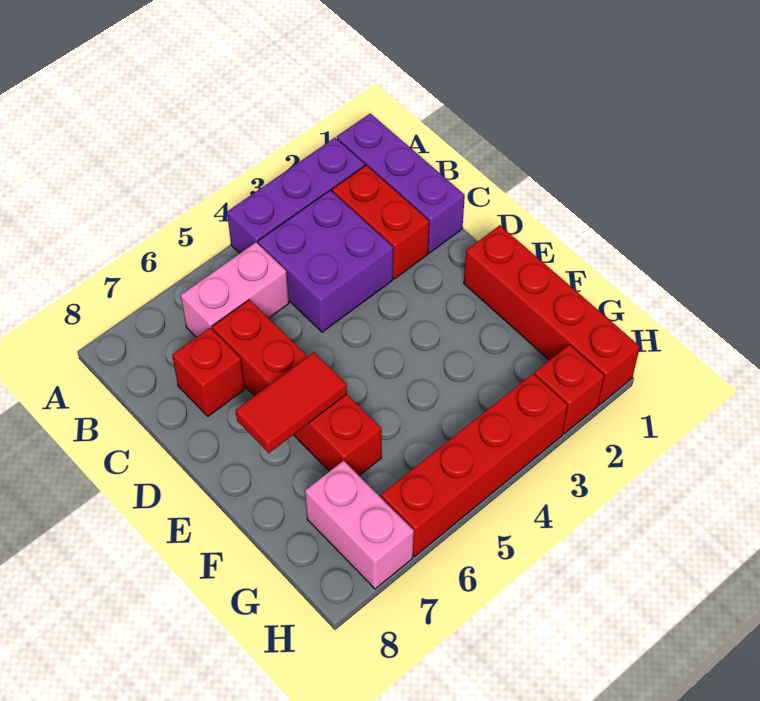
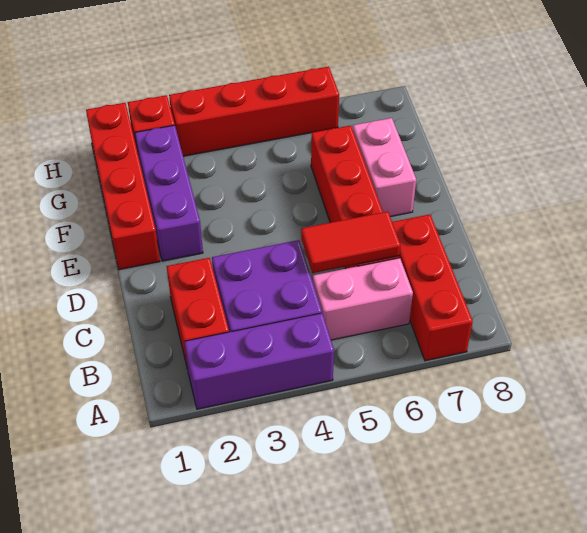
purple 1x3 brick [337,113,465,253] -> purple 1x3 brick moved to [135,125,203,261]
red 1x1 brick [172,328,245,416] -> red 1x3 brick [392,214,473,361]
red 1x2 tile [236,352,347,453] -> red 1x2 tile moved to [301,211,401,273]
pink 1x2 brick [305,461,414,589] -> pink 1x2 brick moved to [353,118,416,217]

